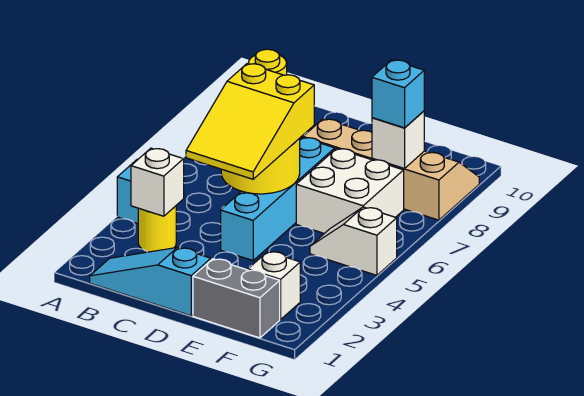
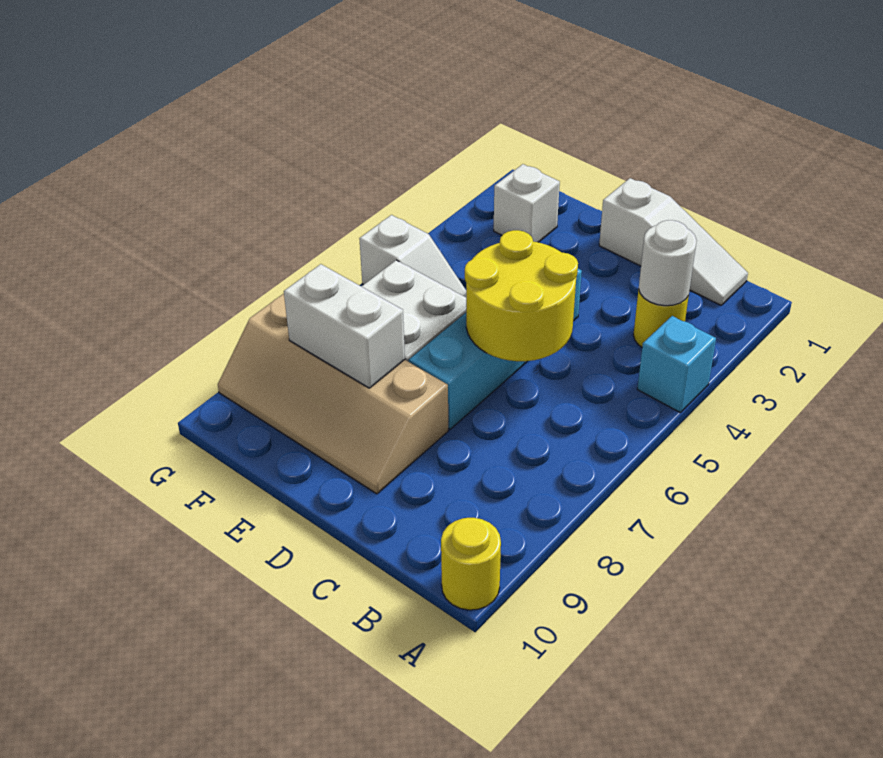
cyan 1x3 slope [90,247,211,316] -> white 1x3 slope [599,178,748,305]
white 1x1 brick [131,148,184,216] -> white 1x1 round brick [639,220,697,306]
yellow 2x3 slope [186,63,314,179] -> none
grey 1x2 brick [193,259,280,338] -> none
white 1x1 brick [372,111,424,169] -> white 1x2 brick [284,264,405,388]
cyan 1x1 brick [372,60,424,128] -> none

